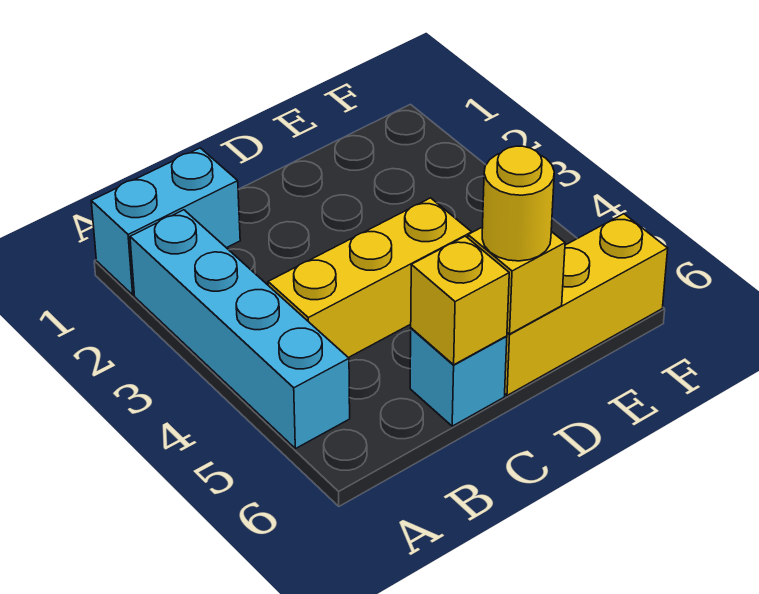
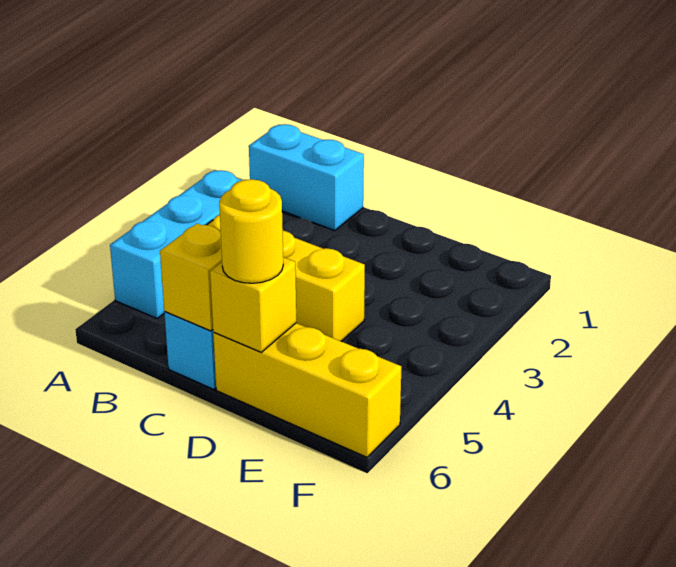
cyan 1x4 brick [130,210,350,449] -> cyan 1x3 brick [110,170,242,318]

